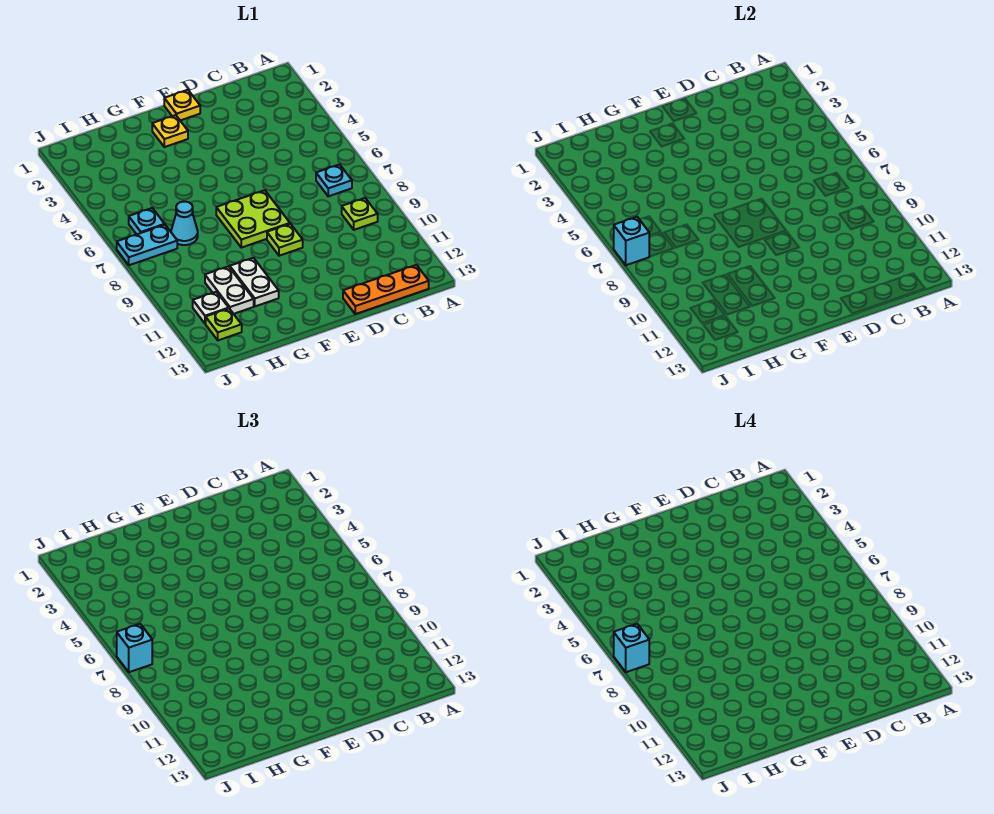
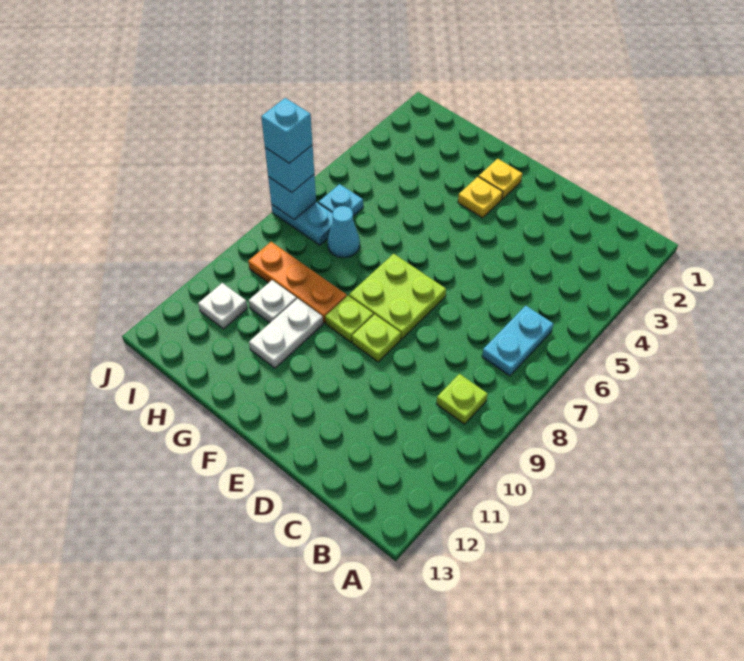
cyan 1x1 plate [316,164,352,196] -> cyan 1x2 plate [482,306,553,376]
orange 1x3 plate [343,265,429,314] -> orange 1x3 plate moved to [248,242,347,323]
yellow 1x1 plate [164,90,200,120] -> yellow 1x1 plate moved to [458,177,503,218]
white 1x2 plate [205,266,254,314] -> white 1x1 plate [249,280,297,323]
lime 1x1 plate [206,309,242,340] -> lime 1x1 plate moved to [325,296,373,342]

